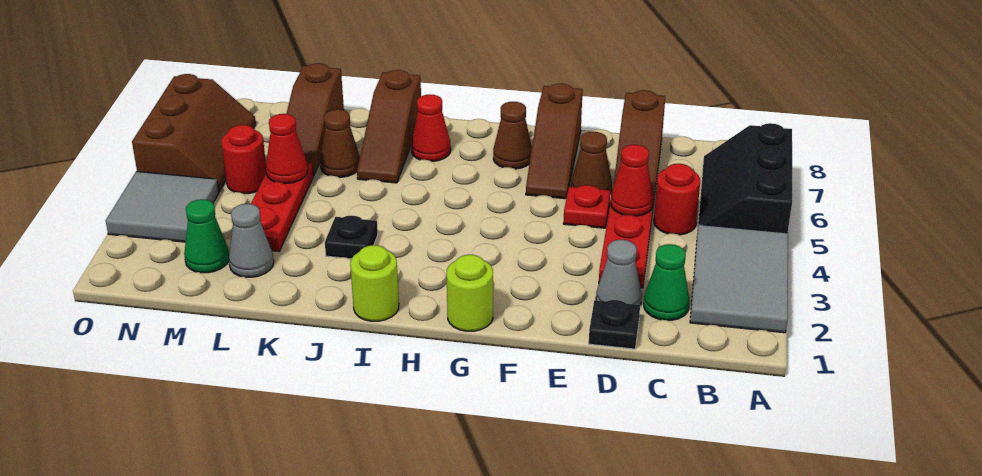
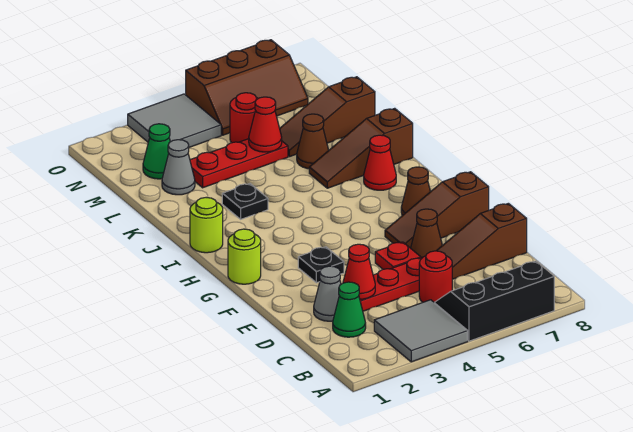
grey 2x3 tile [690,224,788,333] -> grey 2x2 tile [374,300,468,362]
black 1x1 plate [589,300,640,349] -> black 1x1 plate moved to [298,247,344,283]
red 1x1 cone [611,145,654,216] -> red 1x1 cone moved to [343,244,375,299]

